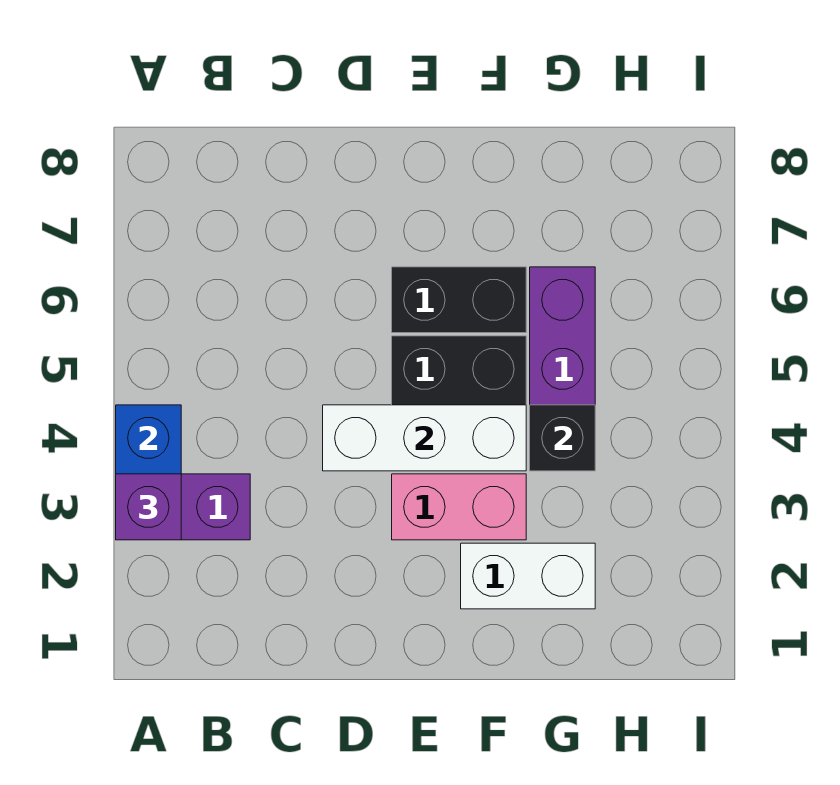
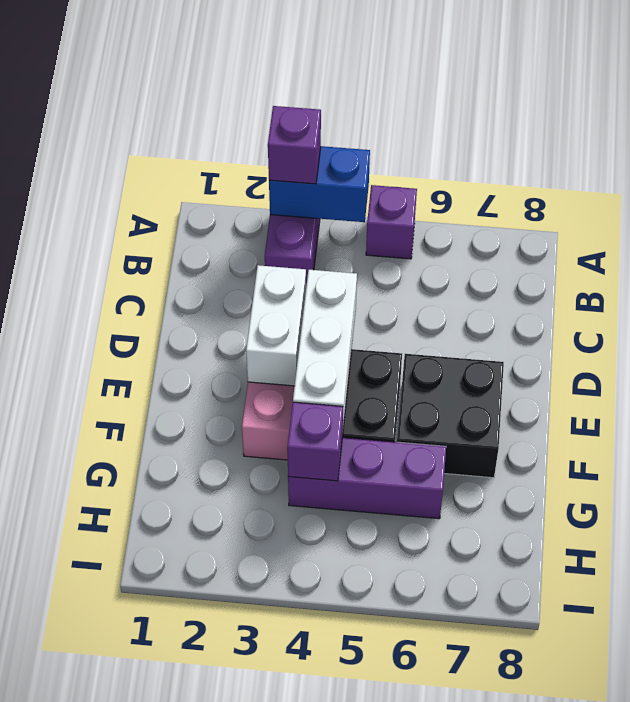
none -> purple 1x1 brick [366,185,417,259]
black 1x2 brick [392,267,526,333] -> black 2x2 brick [397,354,504,478]
white 1x2 brick [461,543,595,609] -> white 1x2 brick moved to [246,265,306,386]
black 1x1 brick [530,405,595,471] -> purple 1x1 brick [287,402,343,481]

